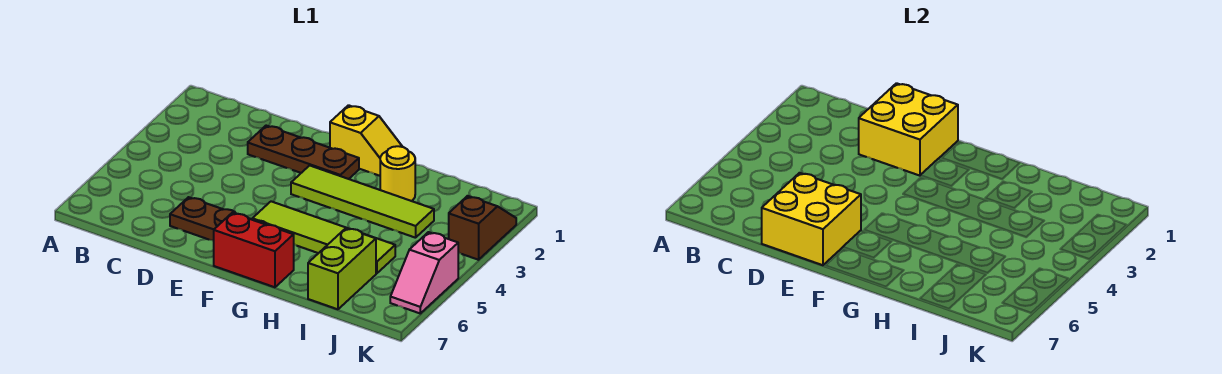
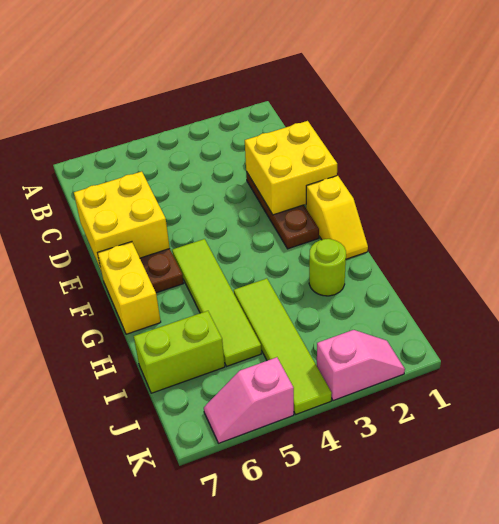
lime 1x4 tile [291,165,434,238] -> lime 1x4 tile moved to [234,278,332,415]
red 1x2 brick [214,213,294,287] -> yellow 1x2 brick [98,242,161,334]
yellow 1x1 round brick [380,146,415,201] -> lime 1x1 round brick [309,239,346,296]
brown 1x2 slope [449,196,516,260] -> pink 1x2 slope [317,330,405,401]

